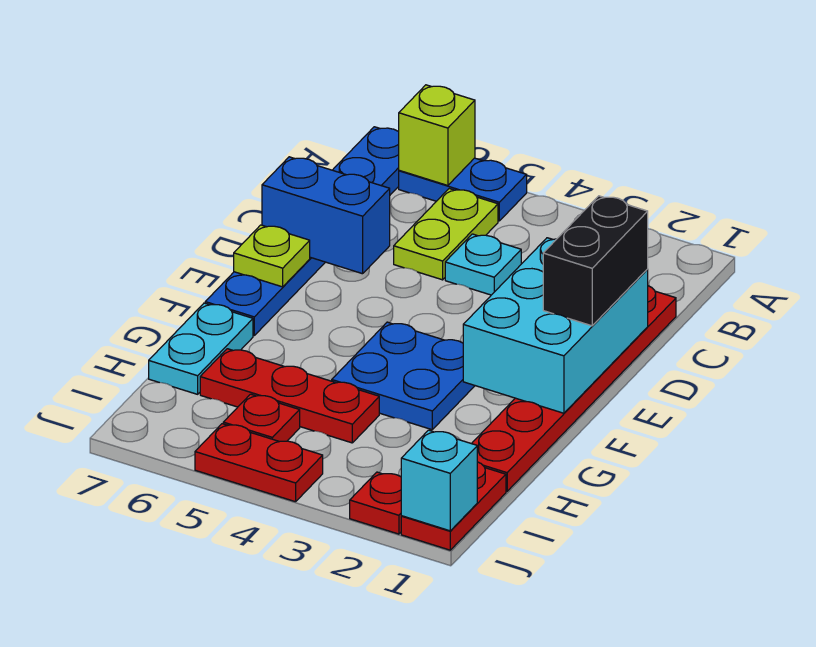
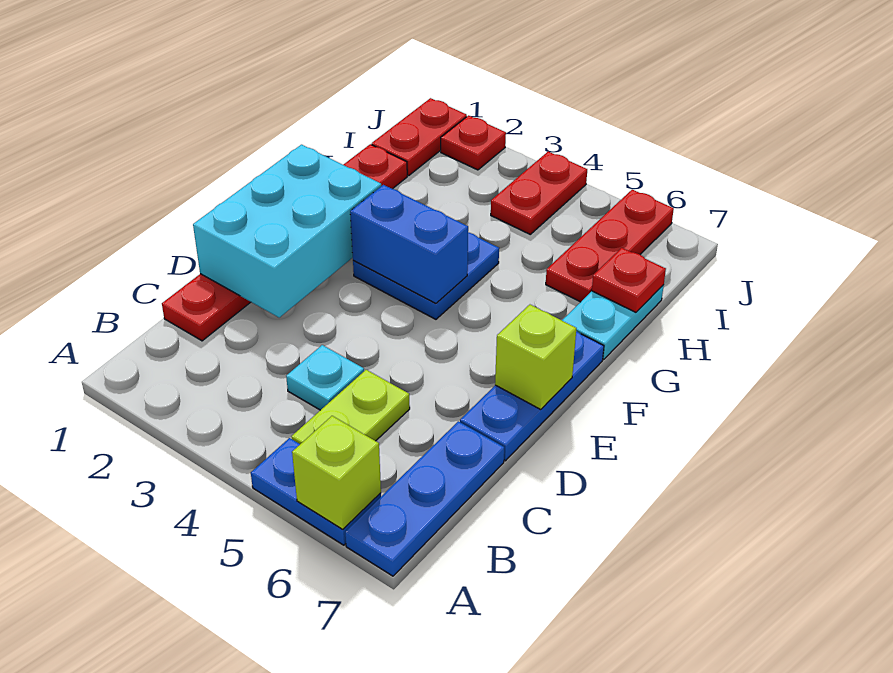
black 1x2 brick [543,196,648,326] -> none
blue 1x2 brick [262,157,390,274] -> blue 1x2 brick moved to [350,185,468,303]
lime 1x1 plate [234,225,310,287] -> lime 1x1 brick [495,305,576,409]
red 1x3 plate [200,349,379,443] -> red 1x3 plate turned to [546,190,674,302]
red 1x1 plate [223,394,300,442] -> red 1x1 plate moved to [592,248,666,312]
cyan 1x1 brick [401,430,477,531] -> none
red 1x2 plate [195,424,323,502] -> red 1x2 plate turned to [491,152,587,234]

